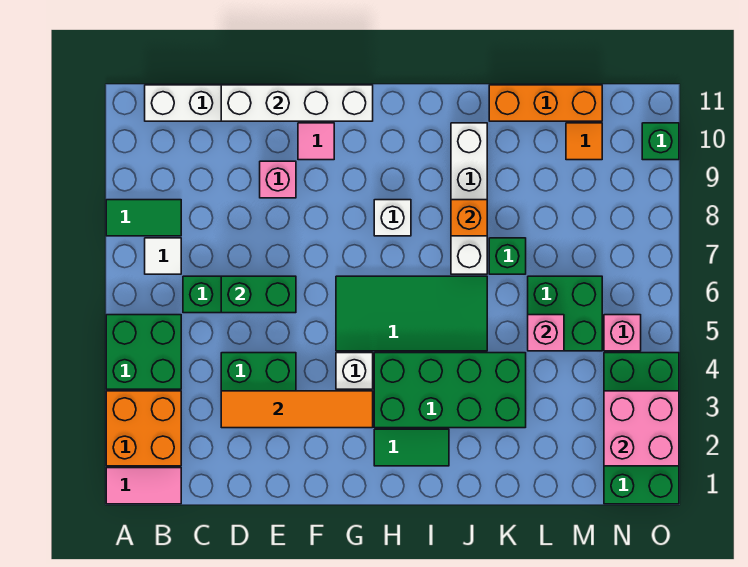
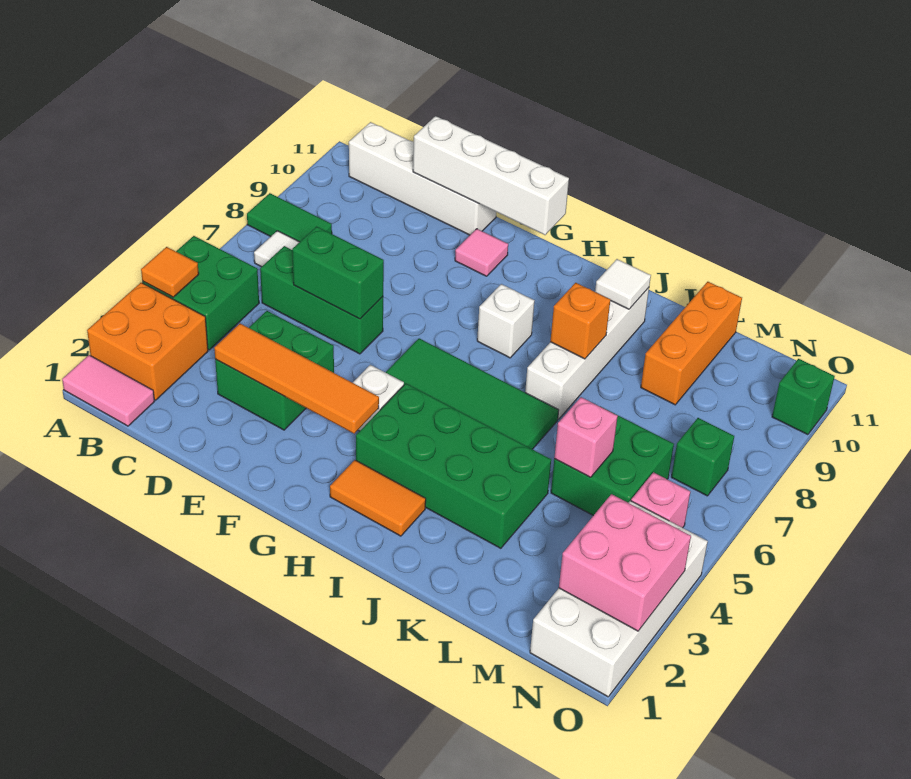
pink 1x1 brick [260,161,296,198] -> none
green 1x2 tile [374,429,449,466] -> orange 1x2 tile [330,460,426,536]
none -> white 1x1 tile [595,259,651,309]
green 1x1 brick [489,238,526,274] -> green 1x1 brick moved to [671,418,734,496]
orange 1x3 brick [489,85,602,121] -> orange 1x3 brick turned to [641,282,742,405]
orange 1x1 tile [566,123,602,160] -> orange 1x1 tile moved to [141,247,199,297]
green 2x4 brick [604,353,679,504] -> white 2x4 brick [530,501,708,697]

